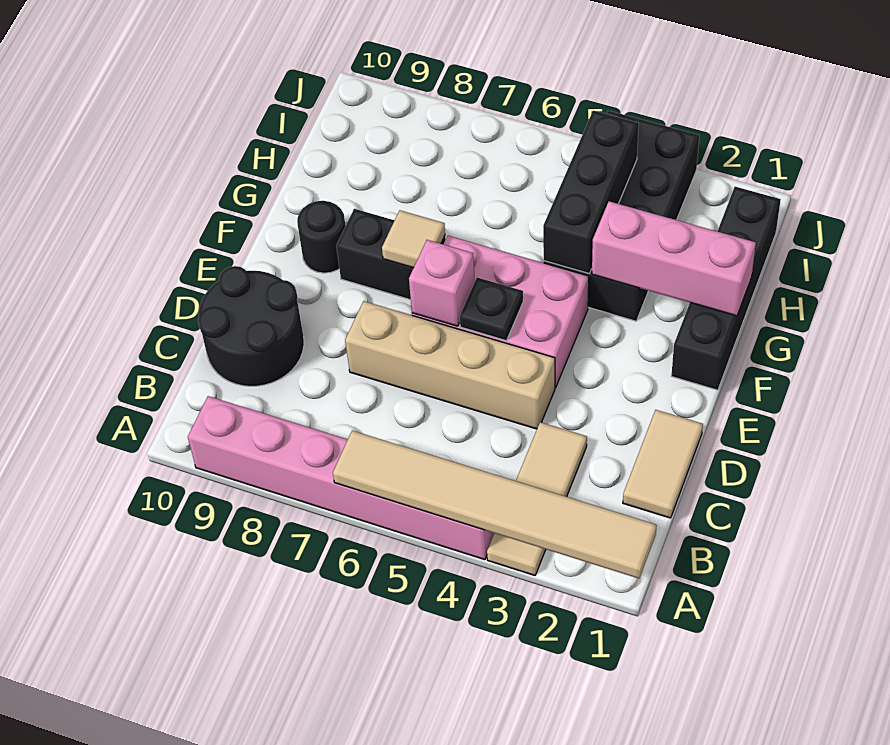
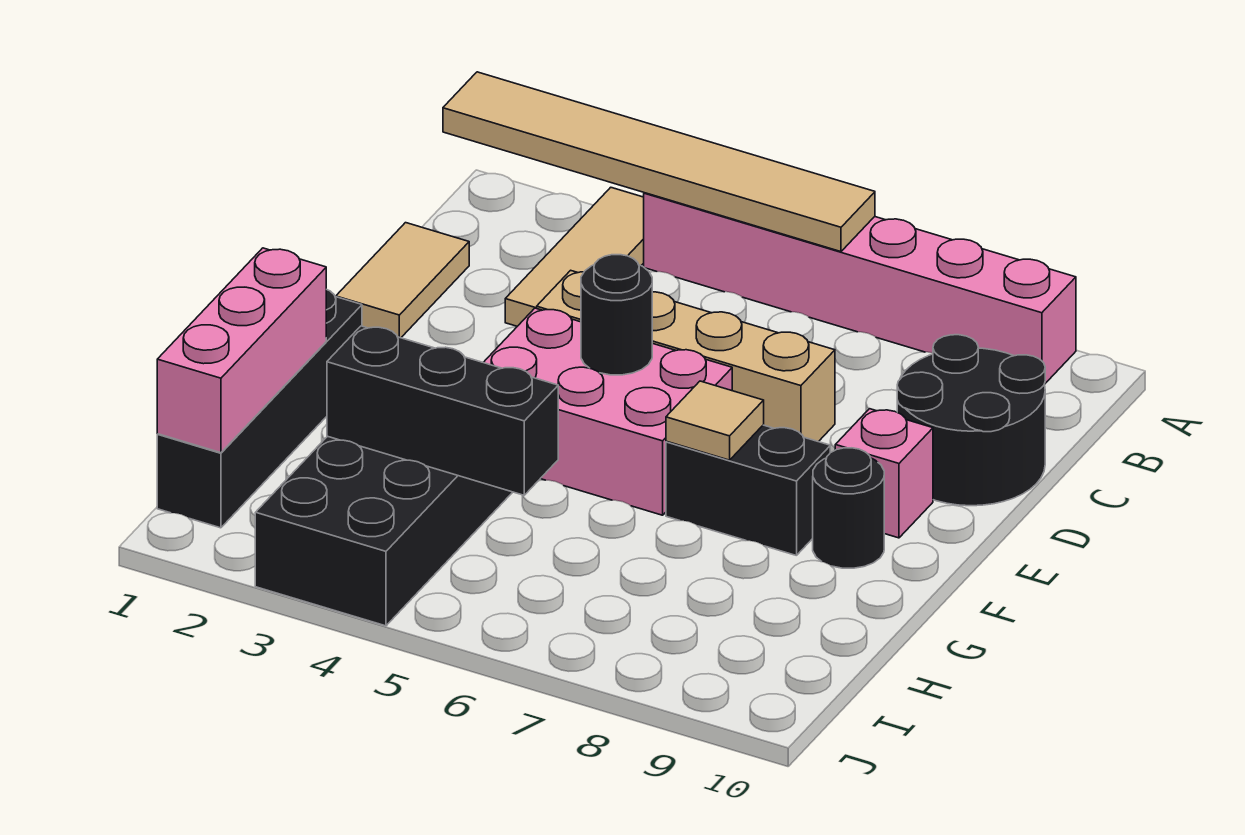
black 1x1 plate [460,277,523,341] -> black 1x1 round brick [581,255,652,375]
pink 1x1 brick [409,240,475,326] -> pink 1x1 brick moved to [835,409,933,538]
pink 1x3 brick [592,201,756,316] -> pink 1x3 brick turned to [157,248,326,453]
black 1x3 brick [543,111,639,273] -> black 1x3 brick turned to [327,326,558,495]

